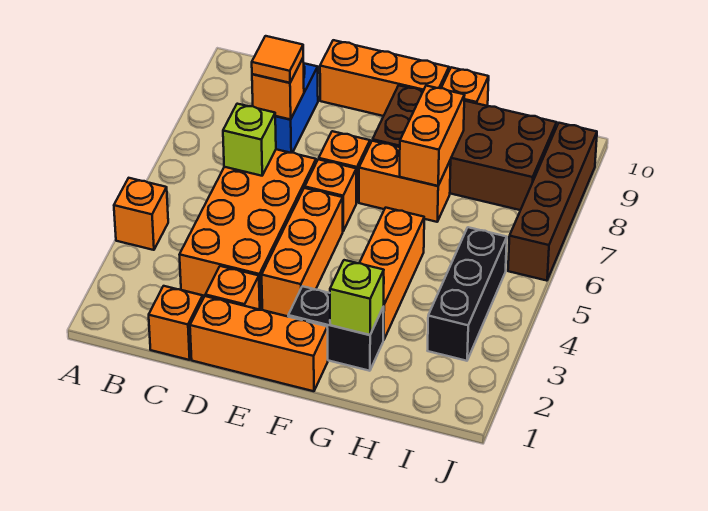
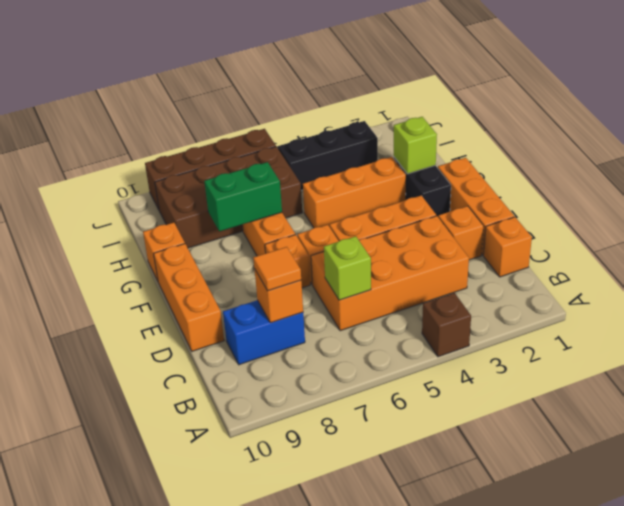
orange 1x1 brick [114,178,168,250] -> brown 1x1 brick [422,293,471,357]
brown 2x4 brick [373,85,557,210] -> brown 2x4 brick turned to [155,147,302,248]
orange 1x2 brick [400,86,465,186] -> green 1x2 brick [204,162,282,231]

